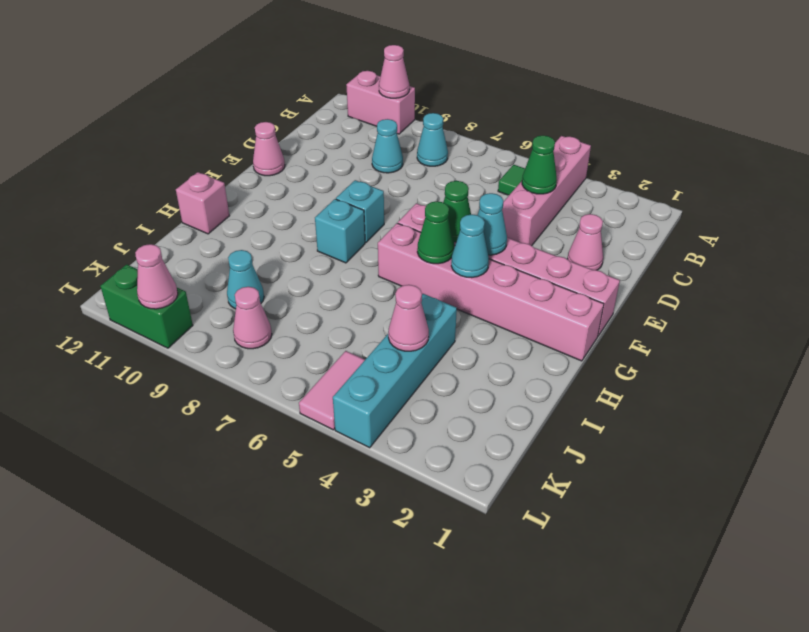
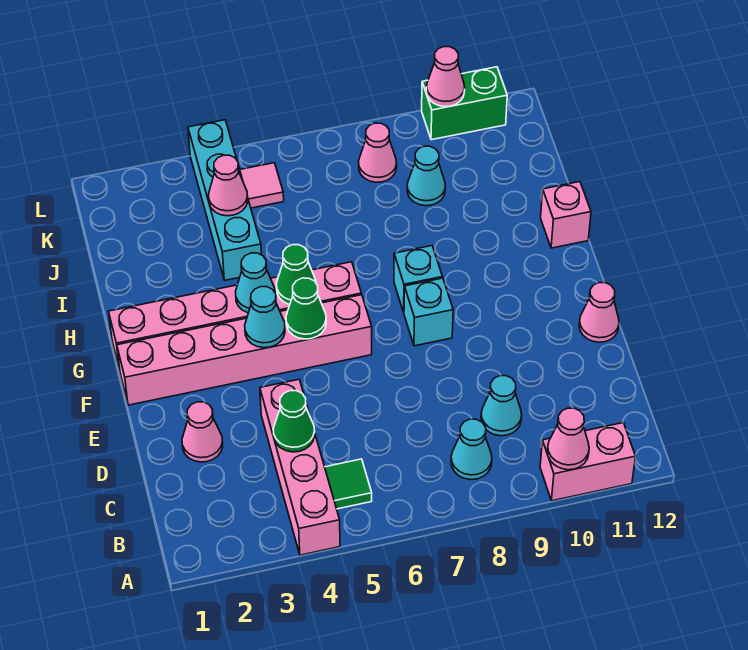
pink 1x2 tile [299,351,365,430] -> pink 1x1 tile [240,163,284,208]

